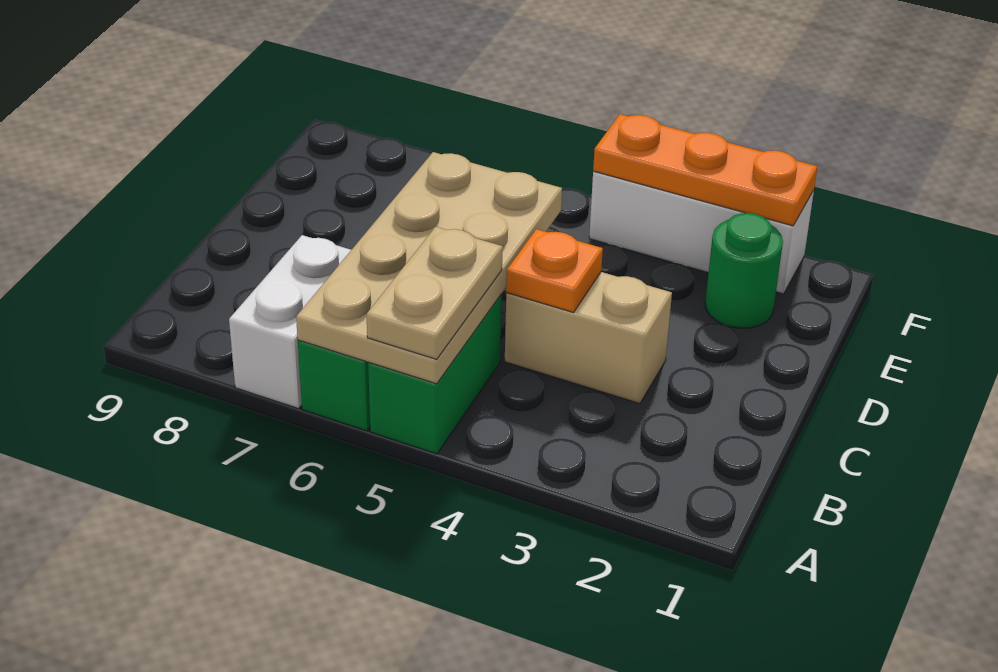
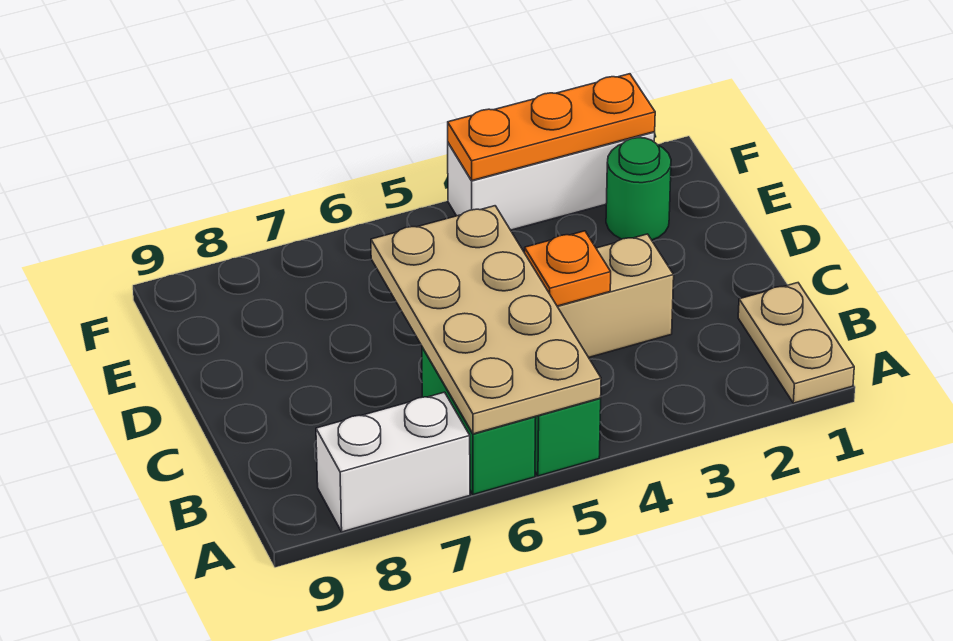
tan 1x2 plate [366,227,503,359] -> tan 1x2 plate moved to [738,283,854,403]
white 1x2 brick [229,235,351,409] -> white 1x2 brick turned to [316,392,470,532]

